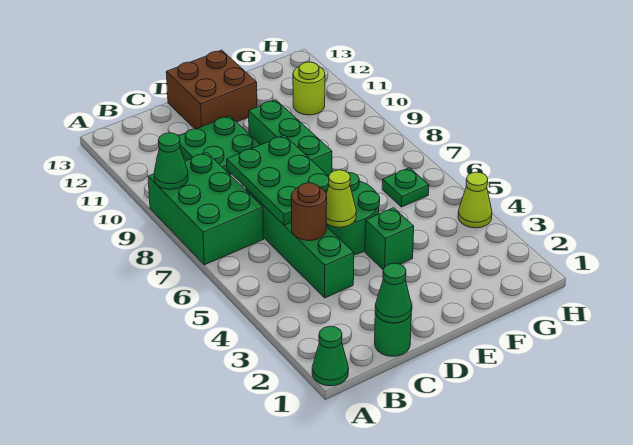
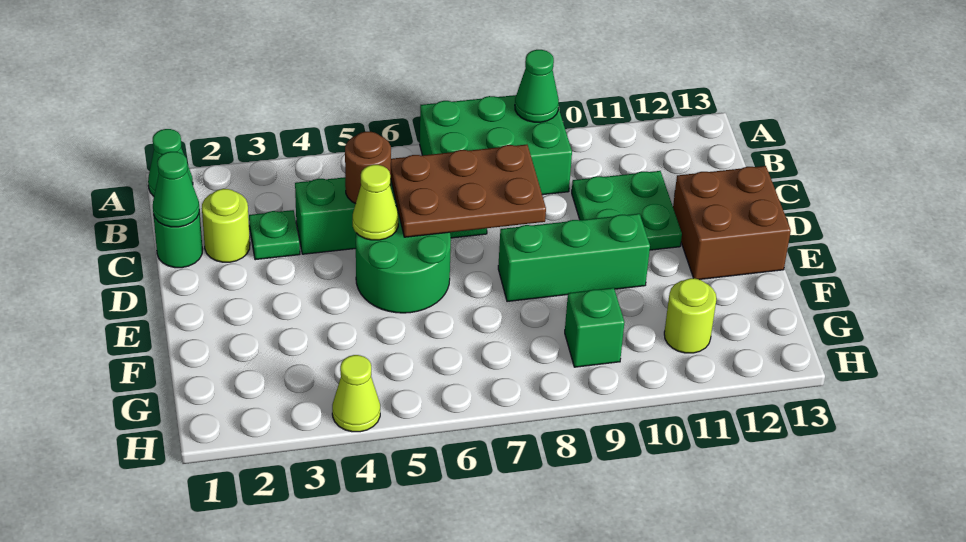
none -> lime 1x1 round brick [202,189,250,262]
green 2x3 plate [227,135,329,225] -> brown 2x3 plate [391,145,546,237]
green 1x1 brick [365,208,414,270] -> green 1x1 brick moved to [565,288,625,367]
green 1x1 plate [382,168,429,207] -> green 1x1 plate moved to [249,210,300,260]

